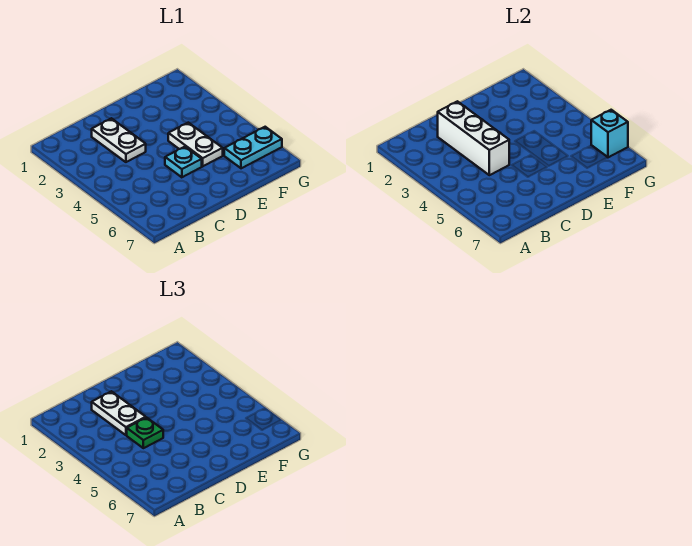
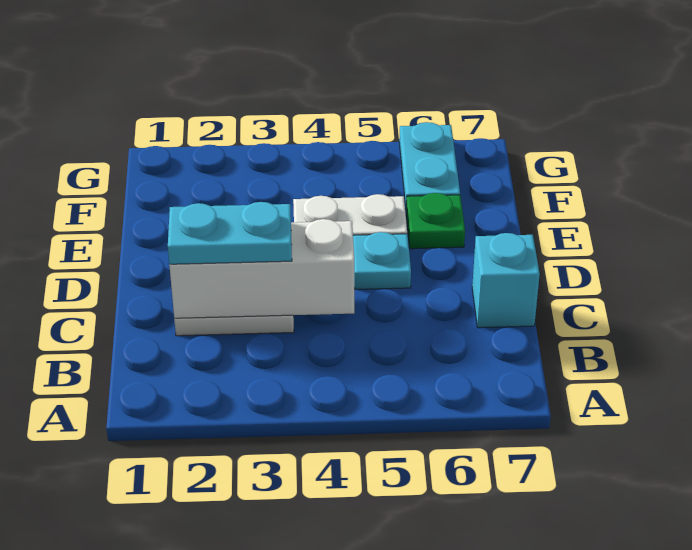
white 1x2 plate [92,391,146,435] -> cyan 1x2 plate [168,202,292,264]
green 1x1 plate [127,418,163,448] -> green 1x1 plate moved to [406,193,465,249]
cyan 1x1 brick [591,110,628,157] -> cyan 1x1 brick moved to [472,233,540,328]

